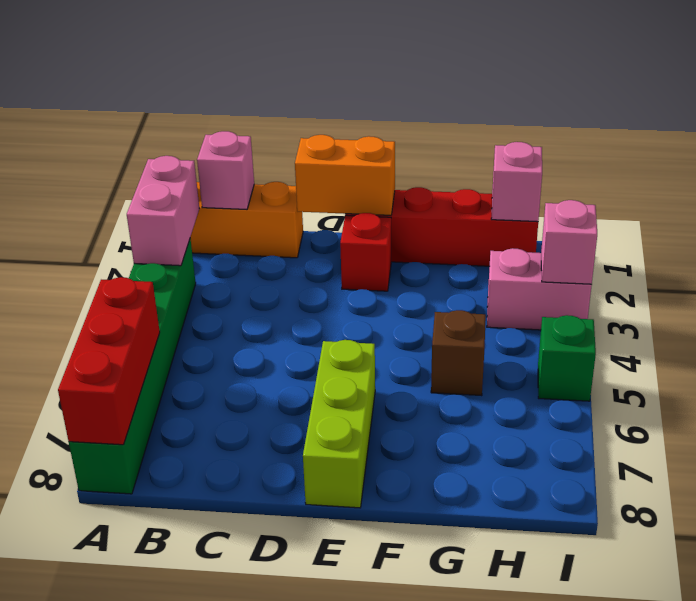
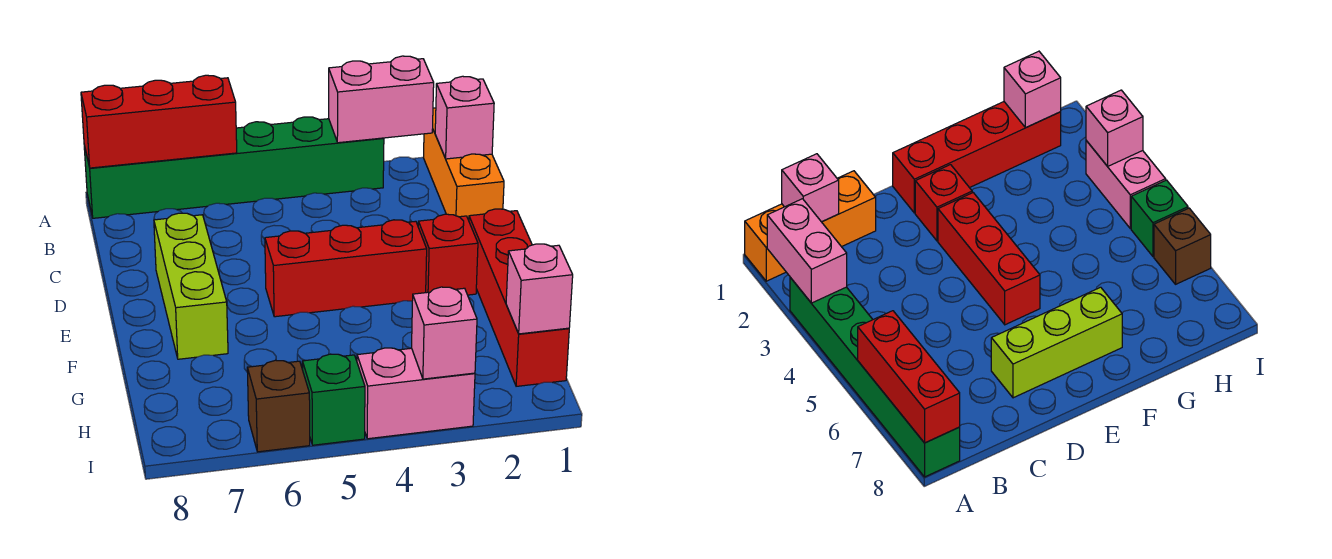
orange 1x2 brick [295,135,395,215] -> none
none -> red 1x3 brick [265,220,427,317]
lime 1x3 brick [303,340,375,508] -> lime 1x3 brick turned to [154,213,228,359]
brown 1x1 brick [431,310,486,396] -> brown 1x1 brick moved to [247,360,310,452]
pink 1x2 brick [487,248,592,330] -> pink 1x2 brick turned to [357,348,475,439]

